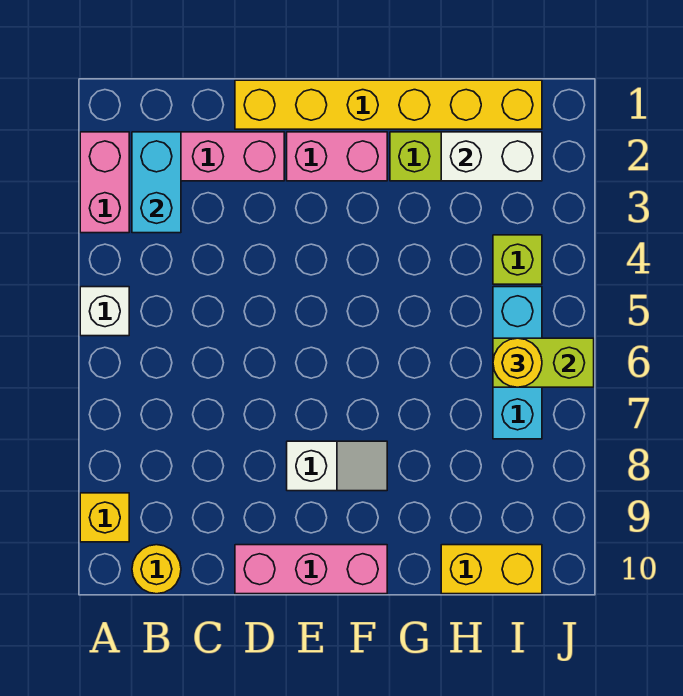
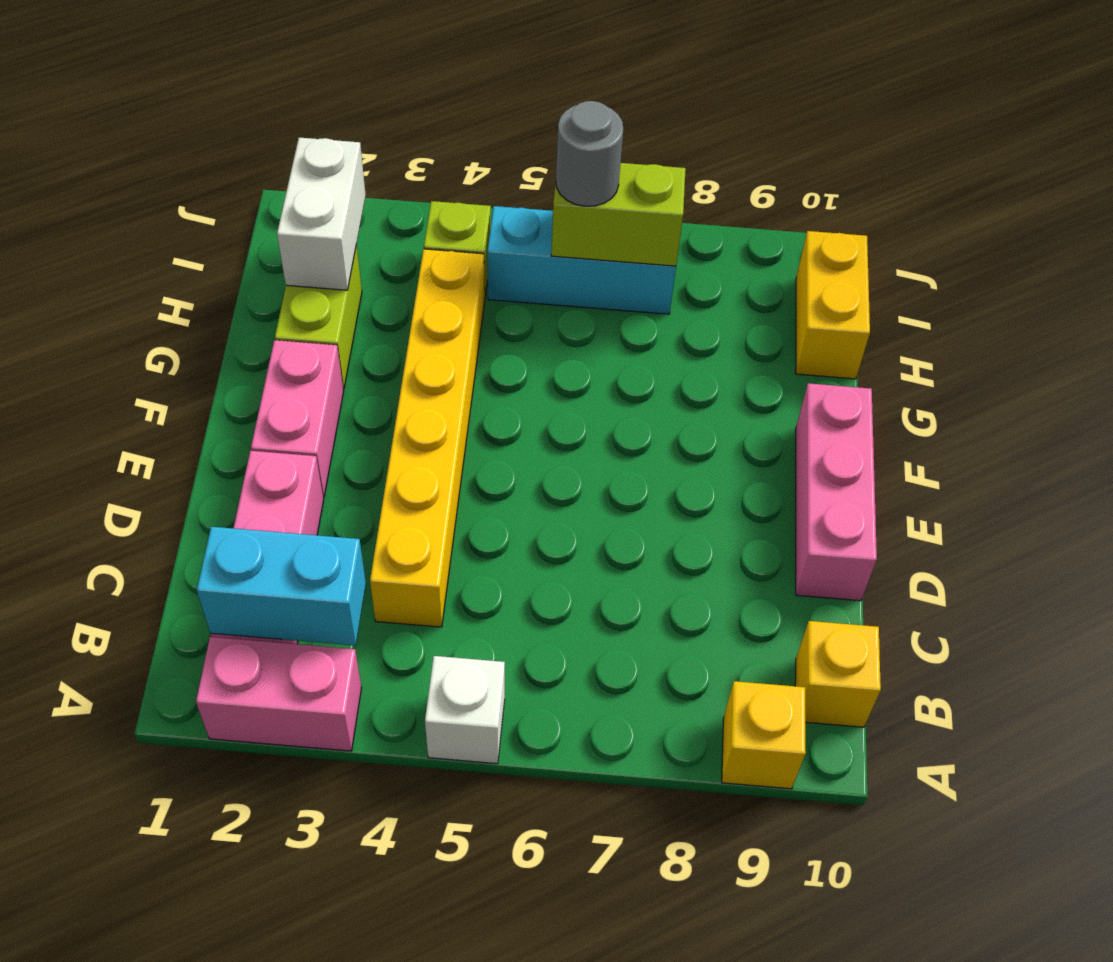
yellow 1x1 round brick [132,545,181,594] -> yellow 1x1 brick [795,621,881,727]
yellow 1x6 brick [235,80,542,129] -> yellow 1x6 brick moved to [370,249,485,627]
white 1x2 slope [287,441,387,491] -> none
lime 1x2 brick [493,338,594,387] -> lime 1x2 brick turned to [551,163,686,266]
yellow 1x1 round brick [493,338,542,387] -> grey 1x1 round brick [556,101,623,206]

